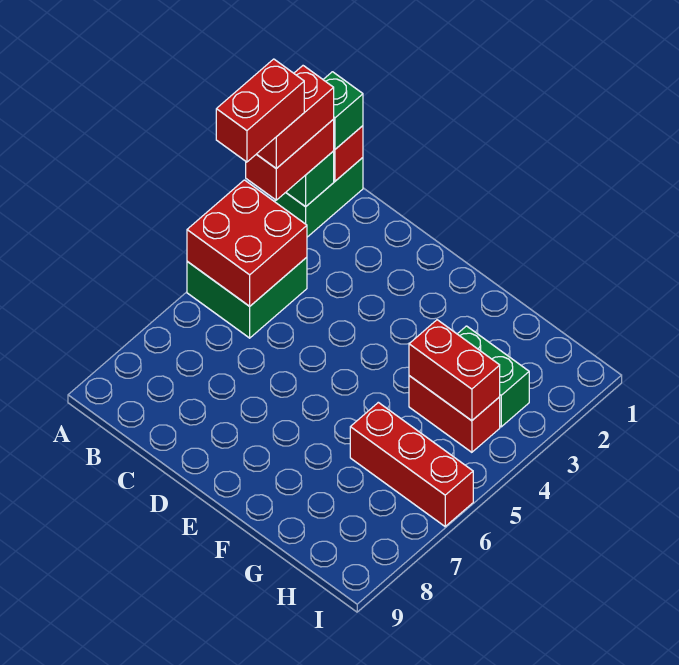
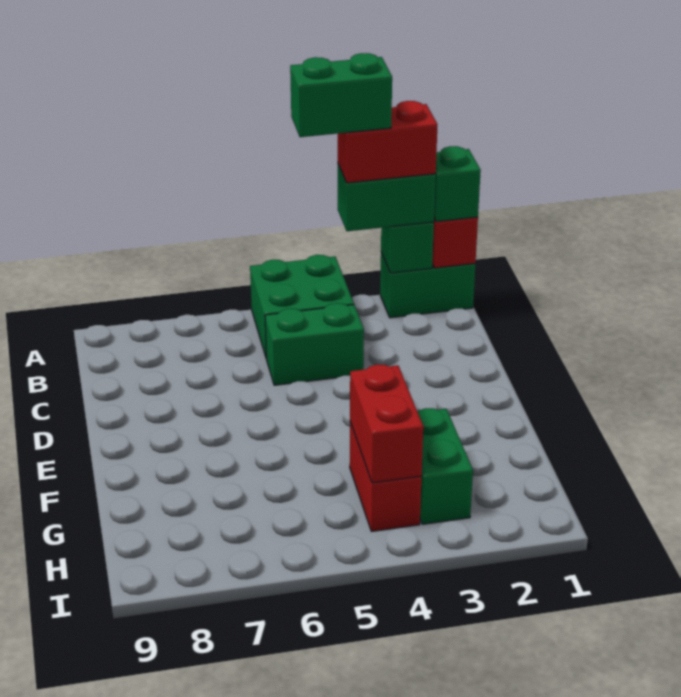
red 1x2 brick [246,119,334,200] -> green 1x2 brick [338,164,436,231]
red 1x2 brick [216,59,304,162] -> green 1x2 brick [290,53,392,137]
red 2x2 brick [187,180,307,306] -> none
none -> green 1x2 brick [265,303,364,385]
red 1x3 brick [350,402,473,526] -> none

